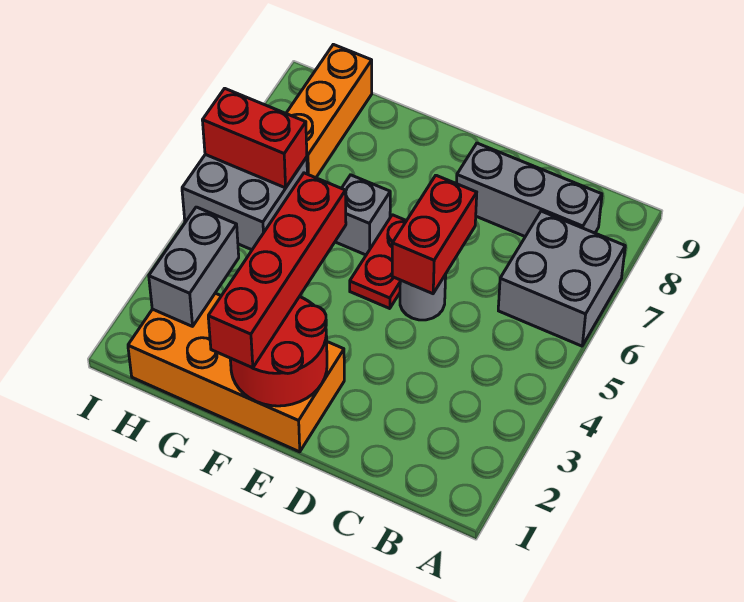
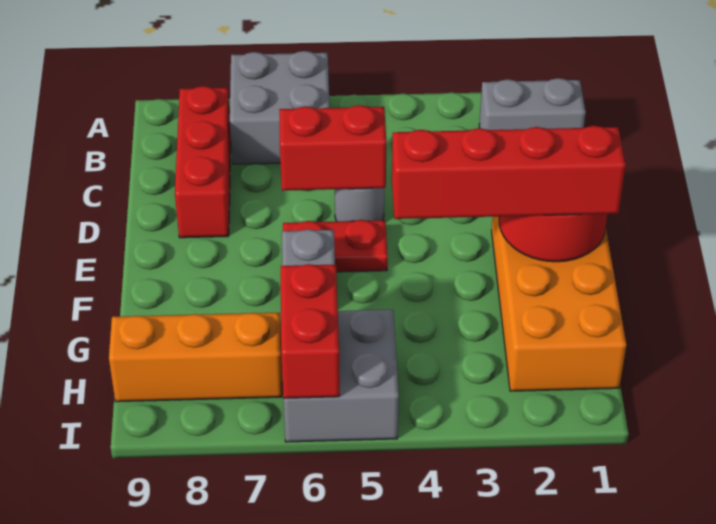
grey 1x3 brick [457,143,602,237] -> red 1x3 brick [175,86,231,238]
grey 1x2 brick [149,207,239,326] -> grey 1x2 brick moved to [479,78,586,130]

